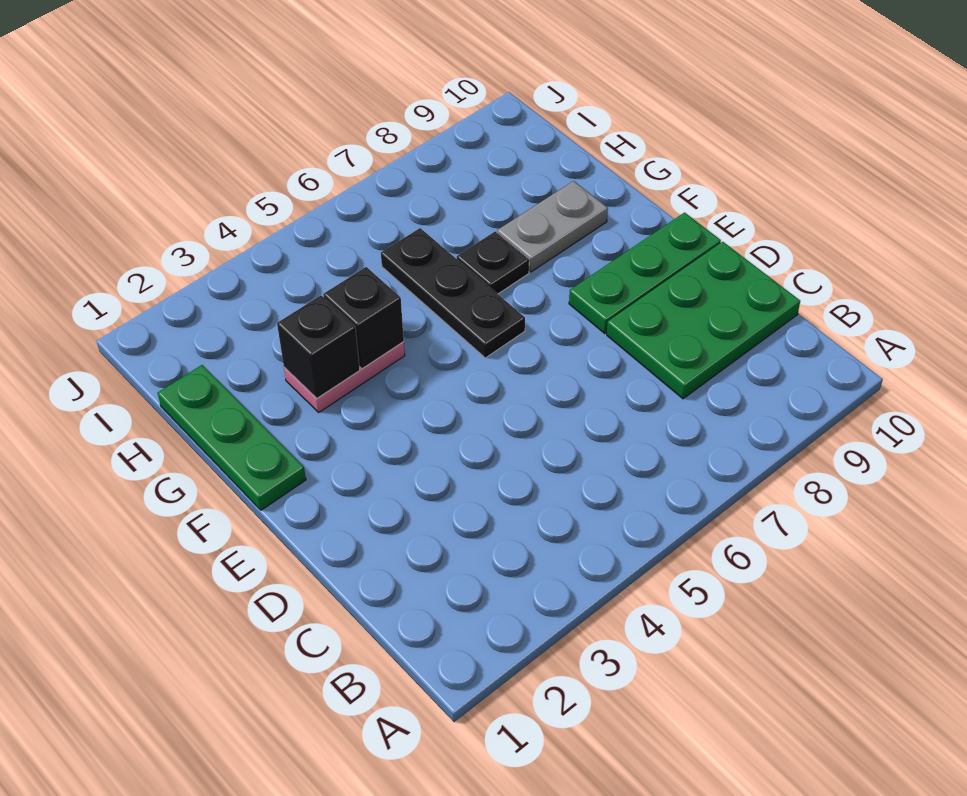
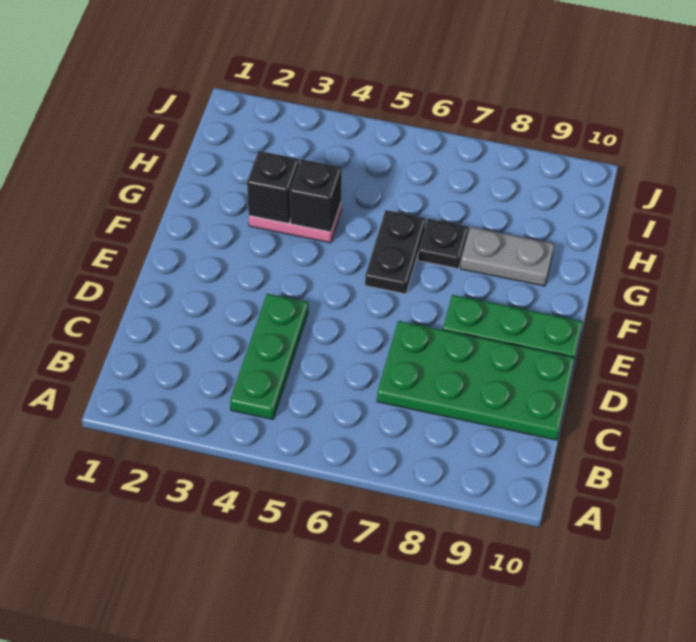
green 2x3 plate [607,242,800,399] -> green 2x4 plate [377,321,575,440]
green 1x3 plate [158,365,306,510] -> green 1x3 plate moved to [230,294,308,419]
black 1x3 plate [381,228,525,358] -> black 1x2 plate [365,210,426,294]

